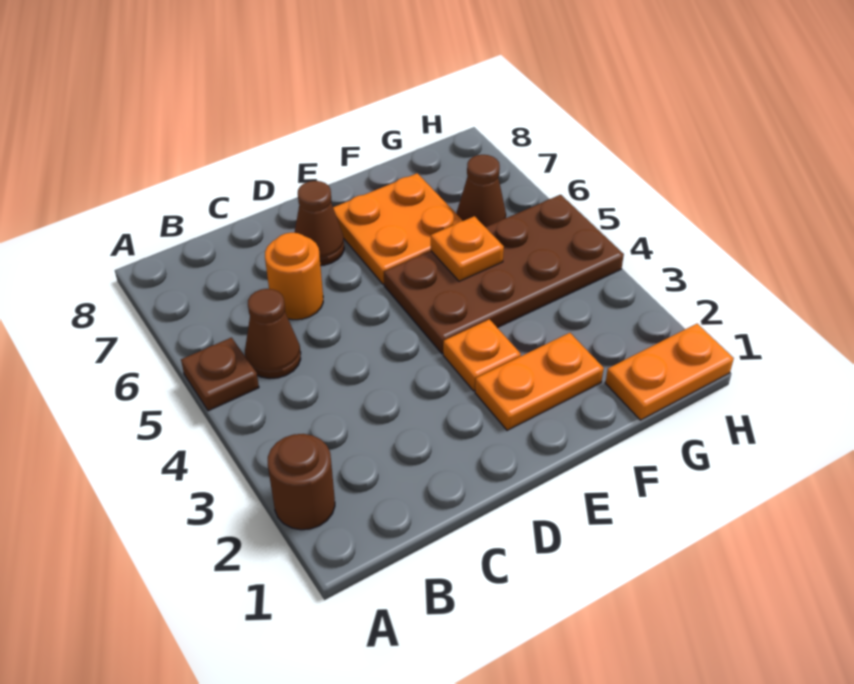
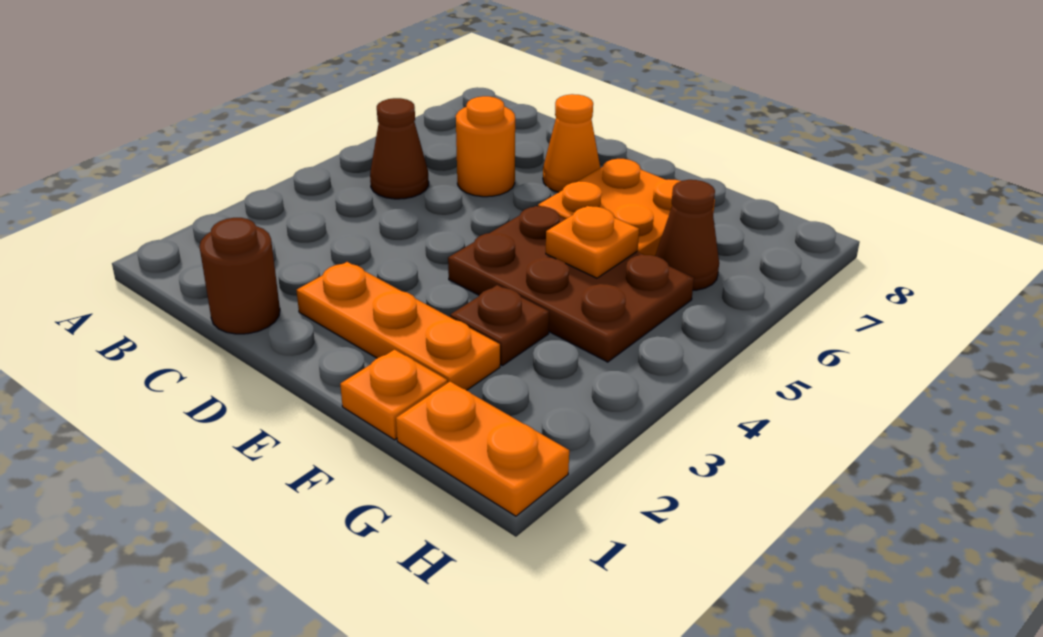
brown 1x1 round brick [268,434,335,530] -> brown 1x1 round brick moved to [199,218,280,334]
brown 1x1 plate [181,338,259,411] -> brown 1x1 plate moved to [450,285,549,366]
brown 1x1 cone [294,181,344,266] -> orange 1x1 cone [543,94,600,192]
orange 1x2 plate [475,333,604,430] -> orange 1x3 plate [296,262,500,390]
orange 1x1 plate [443,319,521,391] -> orange 1x1 plate moved to [340,349,447,440]
brown 2x4 plate [384,195,624,354] -> brown 2x3 plate [448,206,694,362]

